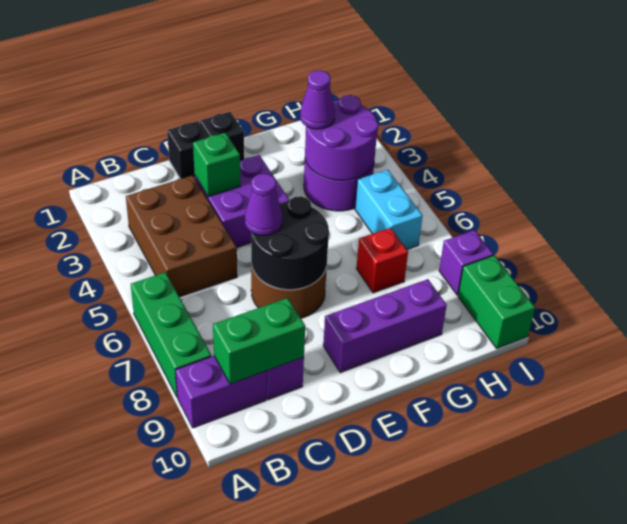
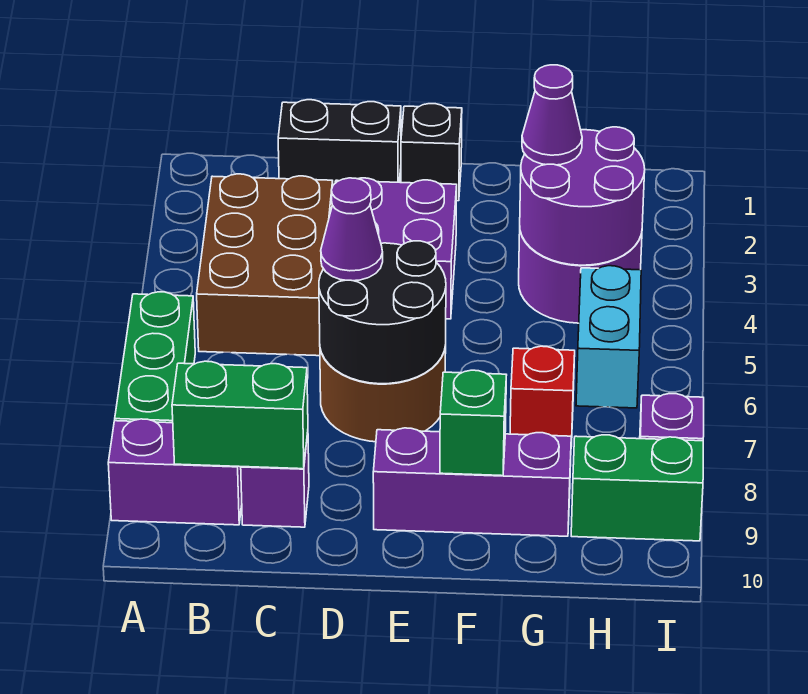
black 1x1 brick [167,121,208,179] -> black 1x2 brick [278,100,401,185]
green 1x1 brick [193,133,240,197] -> green 1x1 brick moved to [440,370,506,476]
green 1x2 brick [458,255,535,348] -> green 1x2 brick turned to [571,435,703,541]

